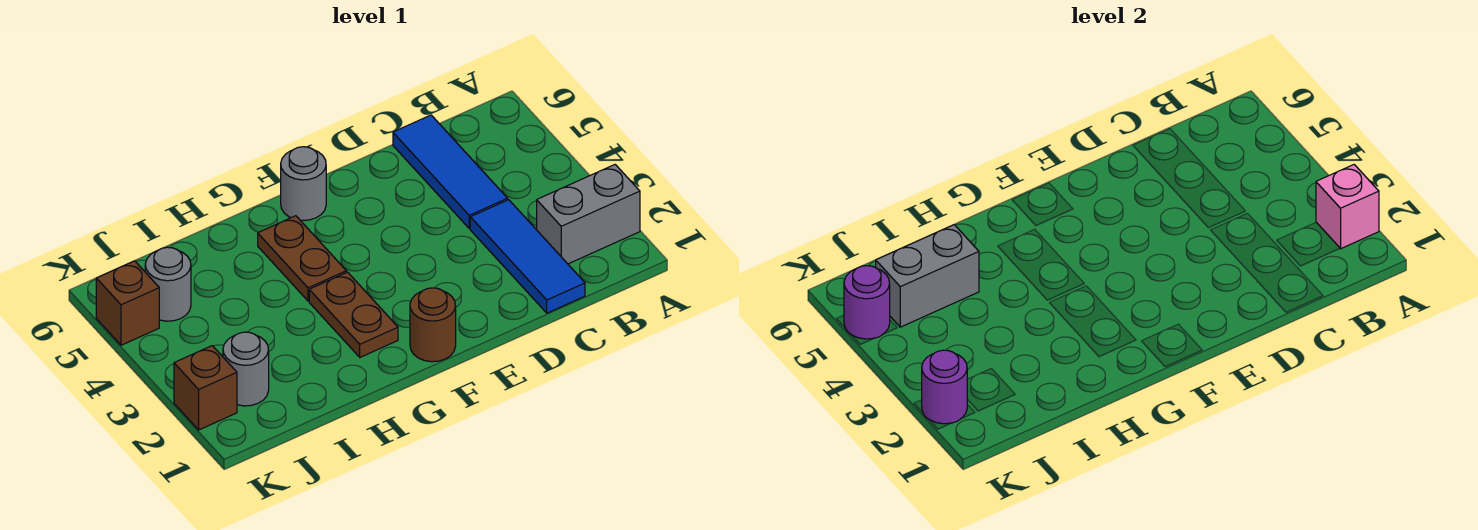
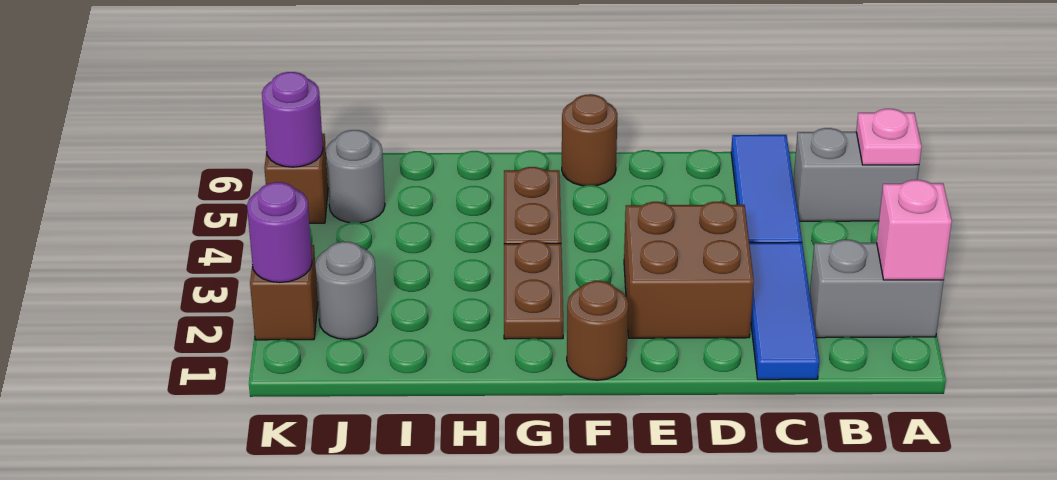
none -> pink 1x1 plate [856,109,922,165]
none -> brown 2x2 brick [624,202,754,338]
grey 1x1 round brick [281,147,326,220] -> brown 1x1 round brick [562,94,618,186]
grey 1x2 brick [876,225,979,327] -> grey 1x2 brick moved to [793,128,919,221]

